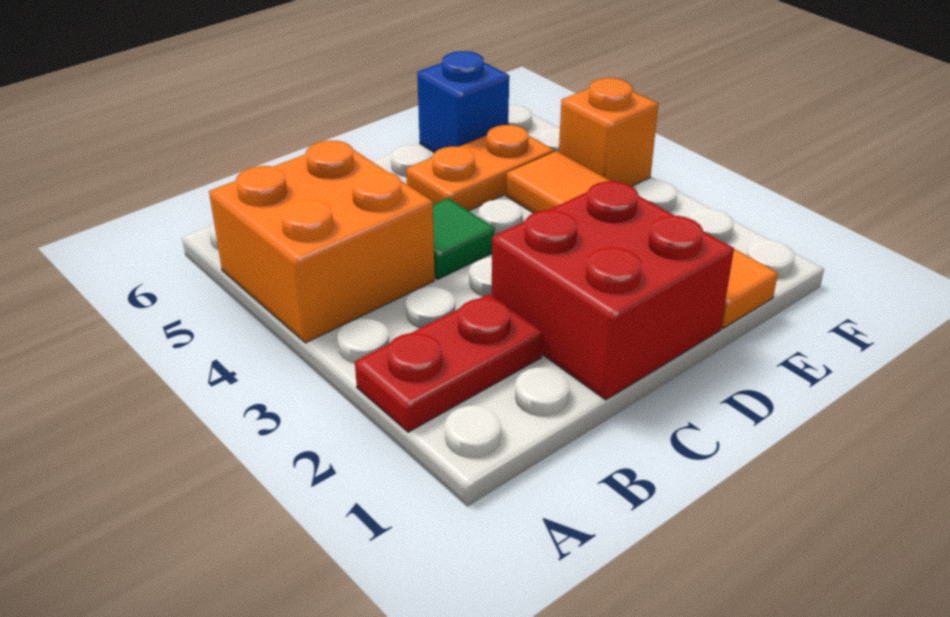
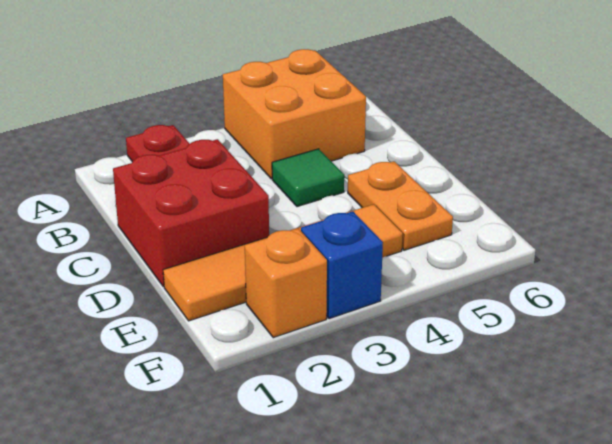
blue 1x1 brick [417,51,509,153] -> blue 1x1 brick moved to [301,211,383,319]
orange 1x1 brick [559,78,658,186] -> orange 1x1 brick moved to [245,228,327,338]

